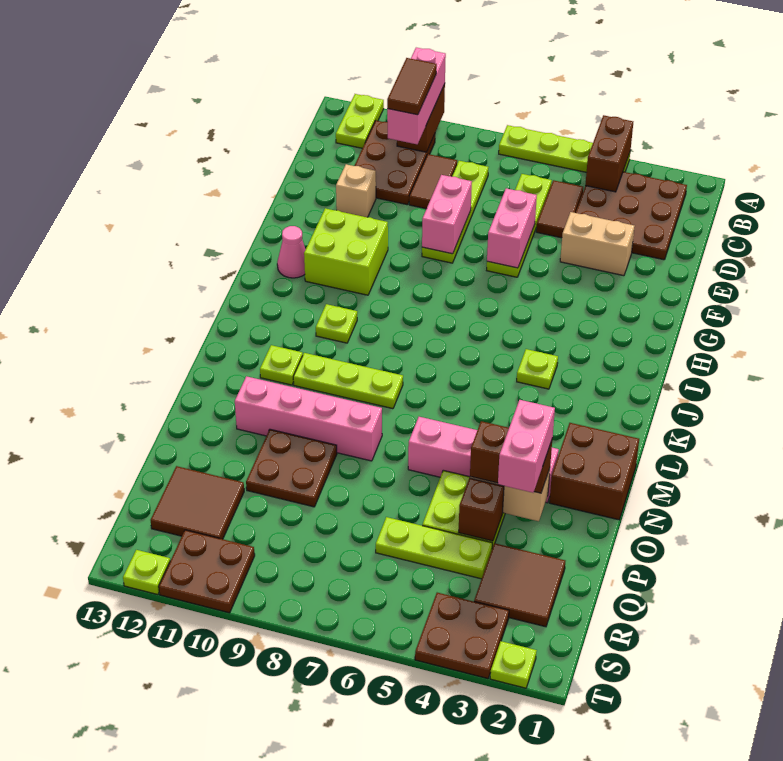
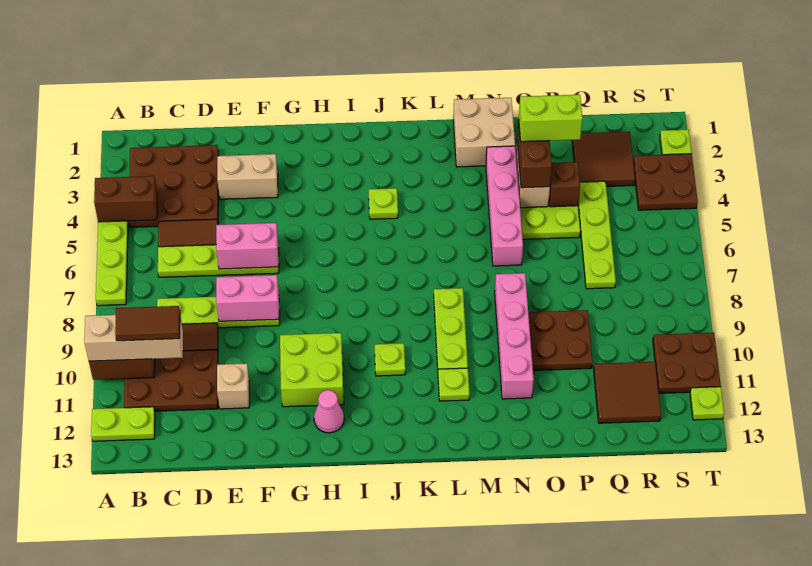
pink 1x3 brick [387,48,446,144] -> tan 1x3 brick [84,315,183,361]
tan 1x2 brick [560,212,634,276] -> tan 1x2 brick turned to [217,154,278,199]
brown 2x2 brick [549,423,639,520] -> tan 2x2 brick [453,98,515,167]
pink 1x2 brick [498,400,555,493] -> lime 1x2 brick [519,95,583,142]
lime 1x3 plate [376,517,492,579] -> lime 1x4 plate [578,181,616,289]

